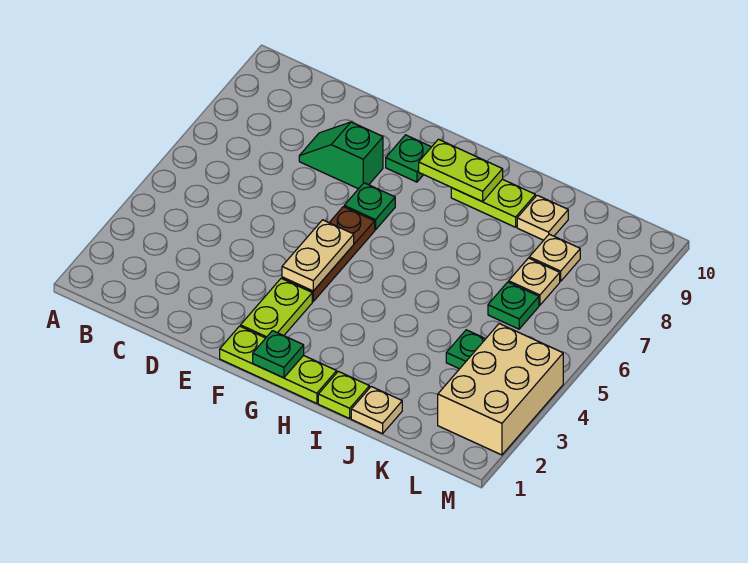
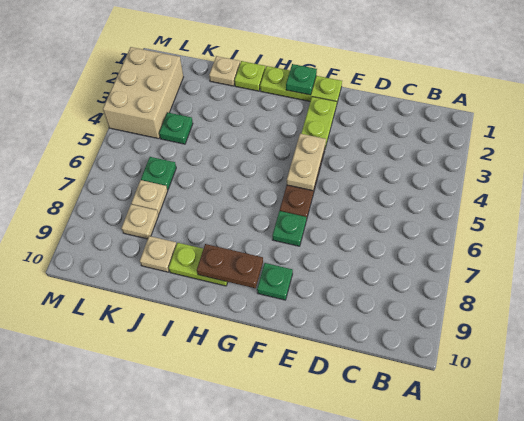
green 1x2 slope [299,122,383,189] -> none
lime 1x2 plate [419,139,503,202] -> brown 1x2 plate [197,244,263,288]

